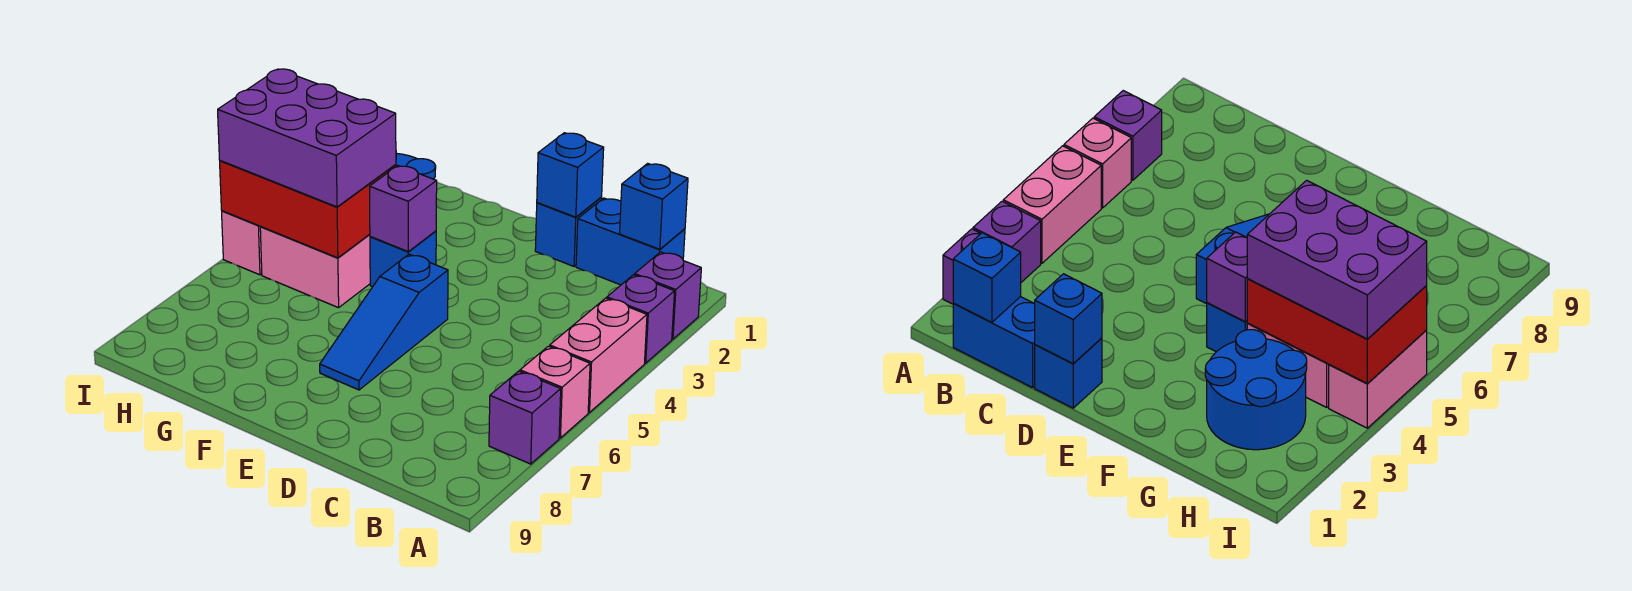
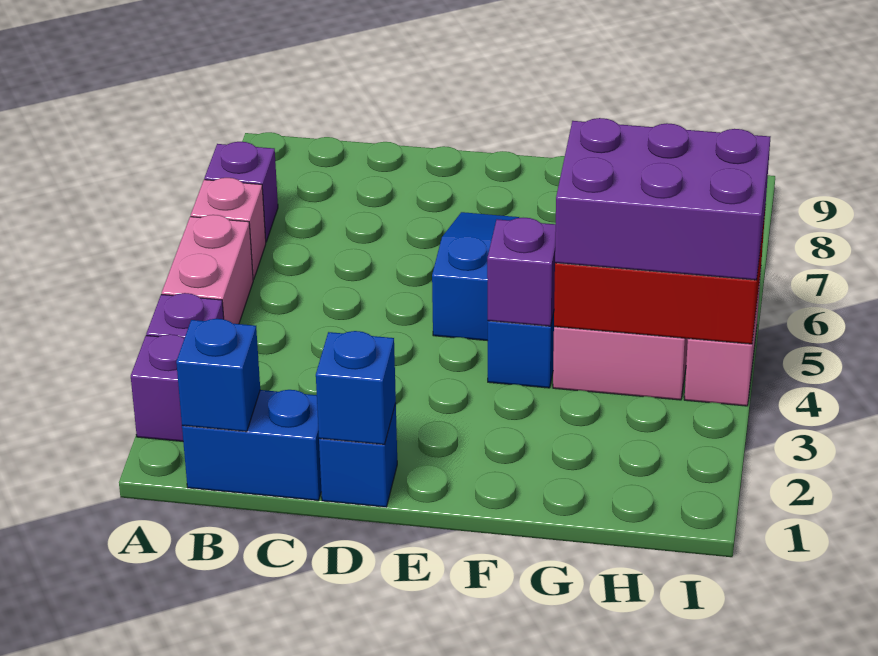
blue 2x2 round brick [1205,330,1307,450] -> none

